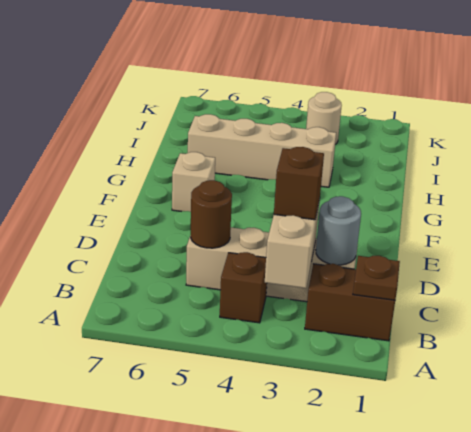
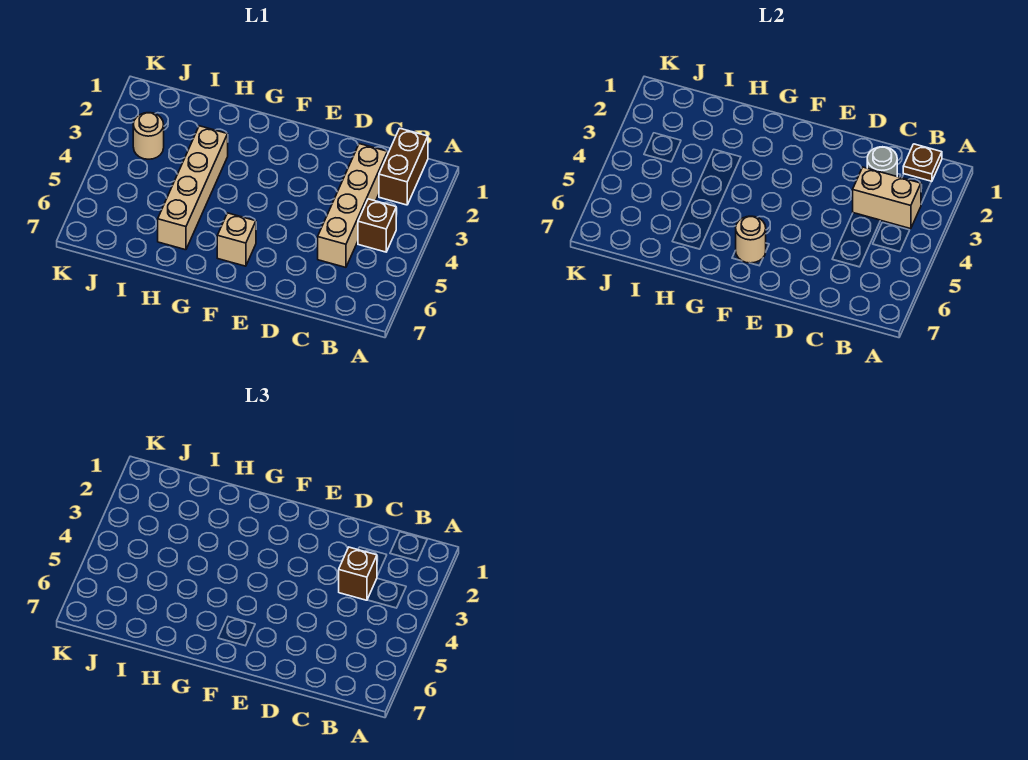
brown 1x1 round brick [191,180,232,248] -> none
none -> tan 1x1 round brick [736,216,766,263]

